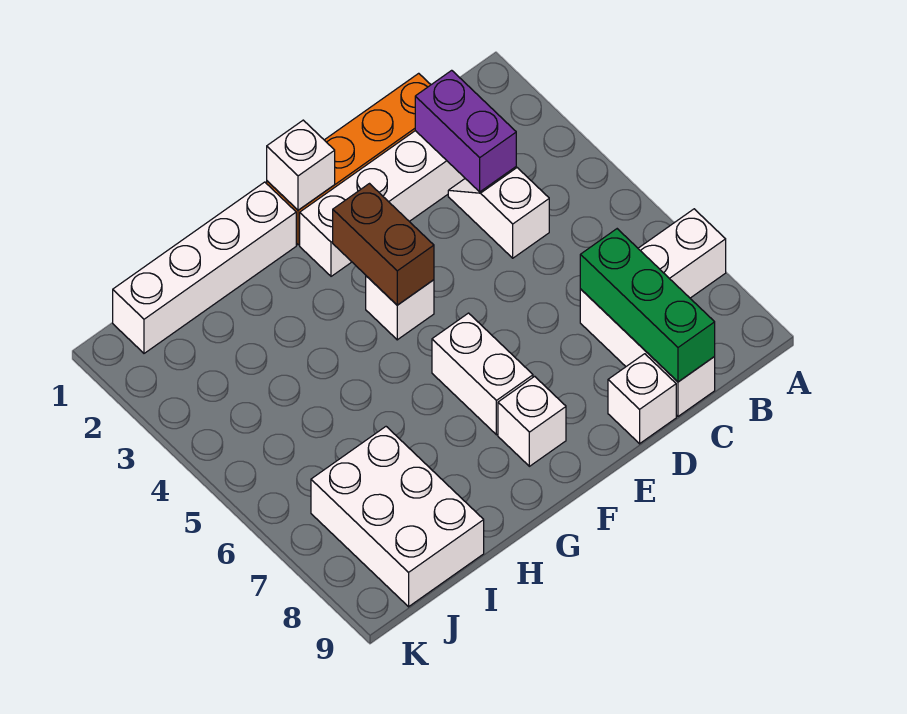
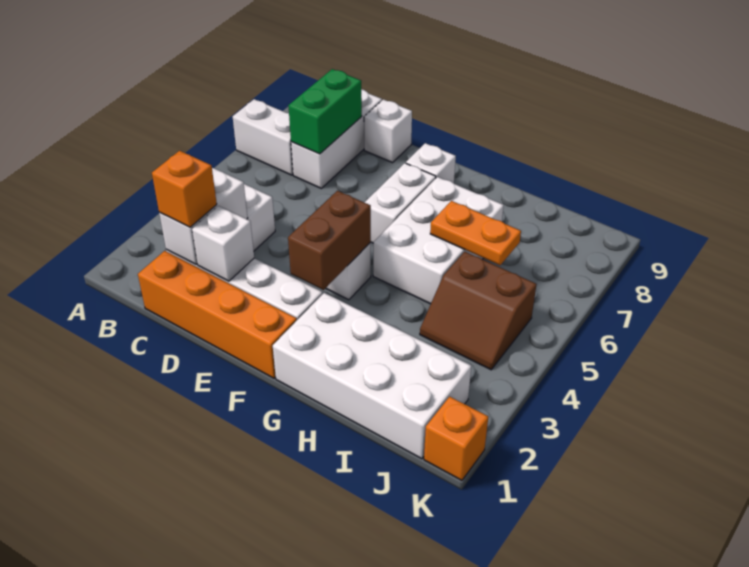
purple 1x2 brick [415,70,516,192] -> white 1x2 brick [159,168,248,264]
none -> orange 1x1 brick [152,151,217,227]
green 1x3 brick [580,229,715,382] -> green 1x2 brick [288,69,362,154]
white 1x1 brick [267,120,335,210] -> white 1x1 brick moved to [192,206,254,281]
white 1x4 brick [113,182,296,353] -> white 2x4 brick [273,293,471,459]
none -> orange 1x2 plate [430,201,521,265]
none -> brown 2x2 slope [420,252,537,370]
white 2x3 brick [311,427,484,607] -> white 2x3 brick moved to [373,177,504,304]
none -> orange 1x1 brick [424,397,488,480]

